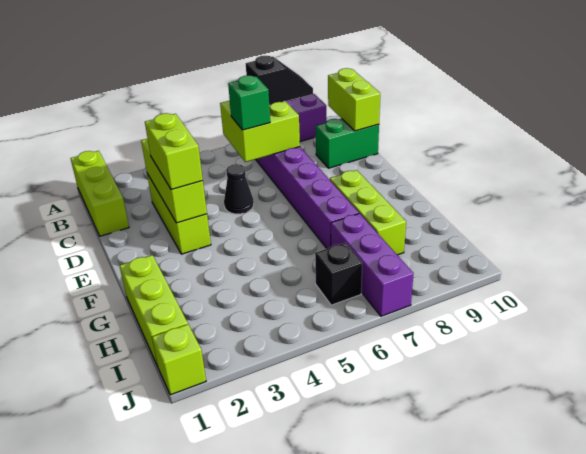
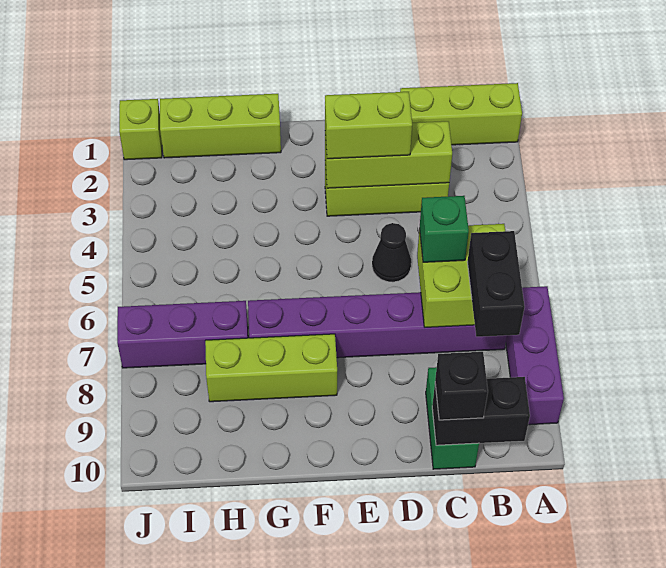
black 1x2 slope [246,56,313,106] -> black 1x2 brick [467,231,525,337]
lime 1x2 brick [328,68,380,131] -> black 1x2 brick [432,377,530,445]
black 1x1 brick [315,243,362,305] -> black 1x1 brick moved to [435,352,488,420]

